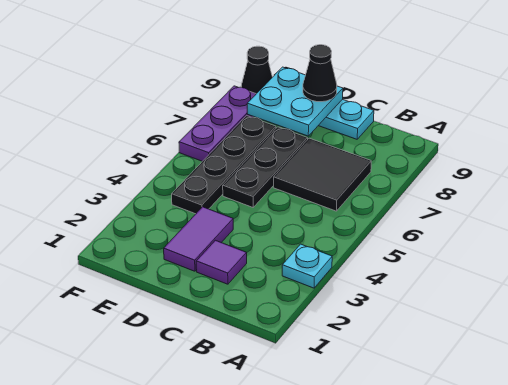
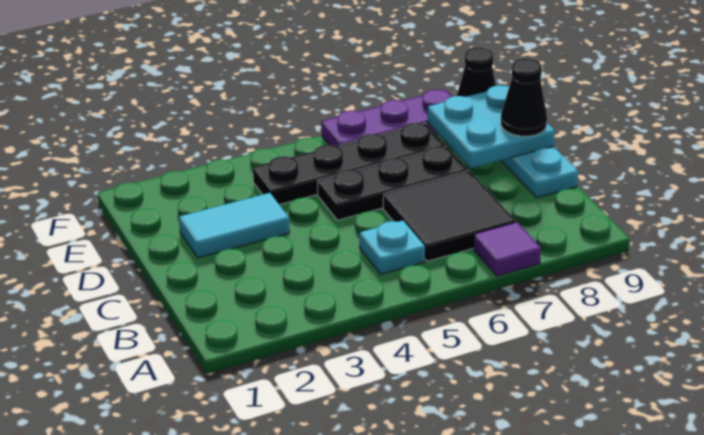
cyan 1x1 plate [282,244,332,288] -> cyan 1x1 plate moved to [360,220,425,274]
purple 1x1 tile [196,240,247,284] -> purple 1x1 tile moved to [474,222,541,276]
purple 1x2 tile [164,207,233,271] -> cyan 1x2 tile [179,193,289,258]

